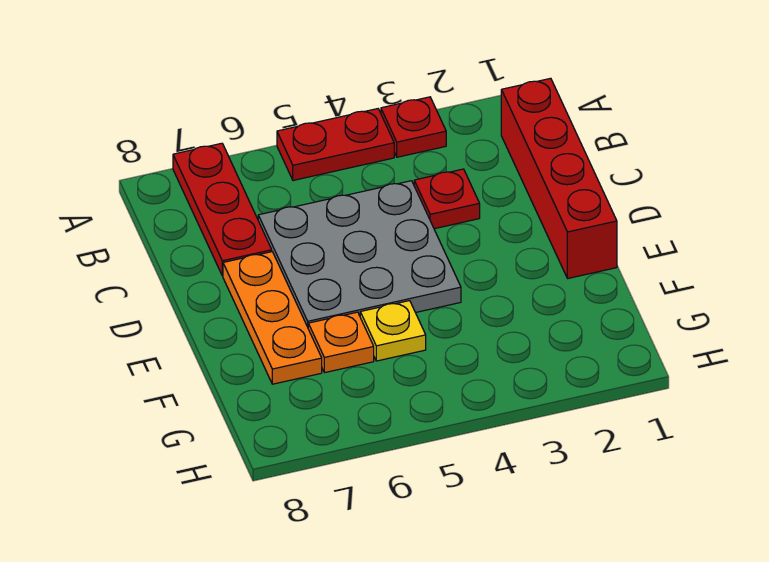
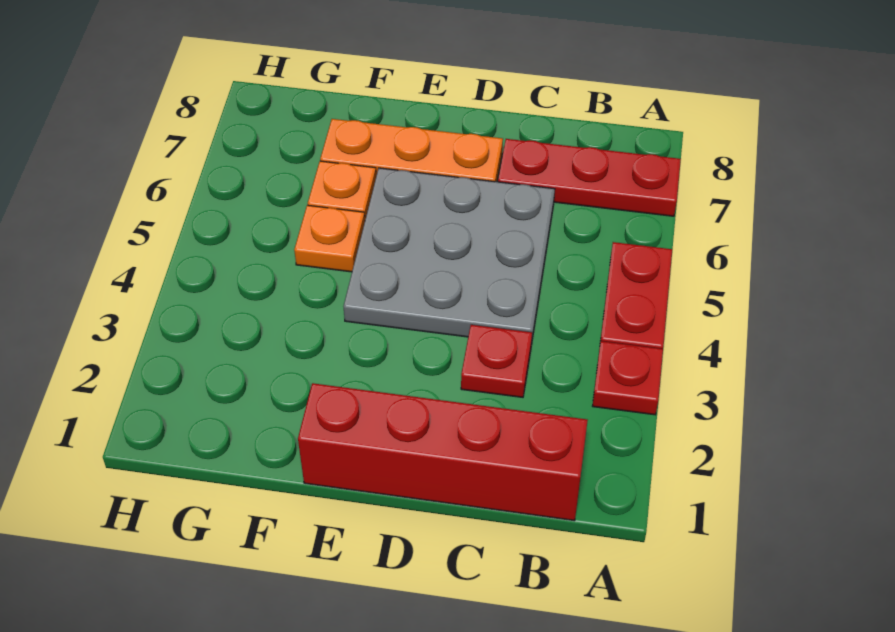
yellow 1x1 plate [360,301,426,361] -> orange 1x1 plate [294,205,365,272]

